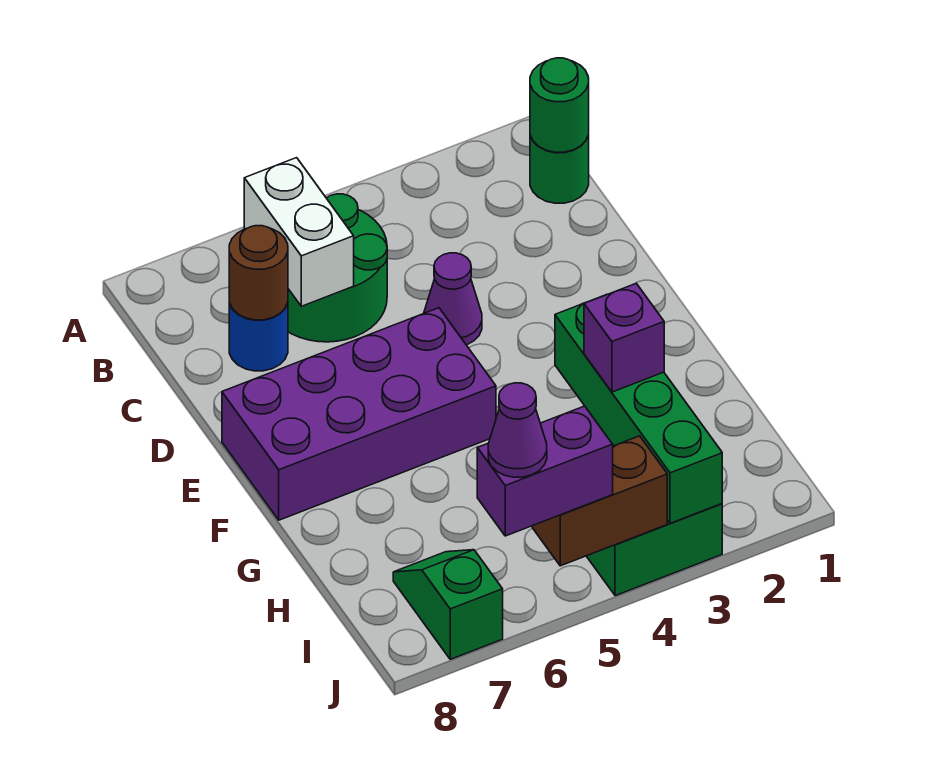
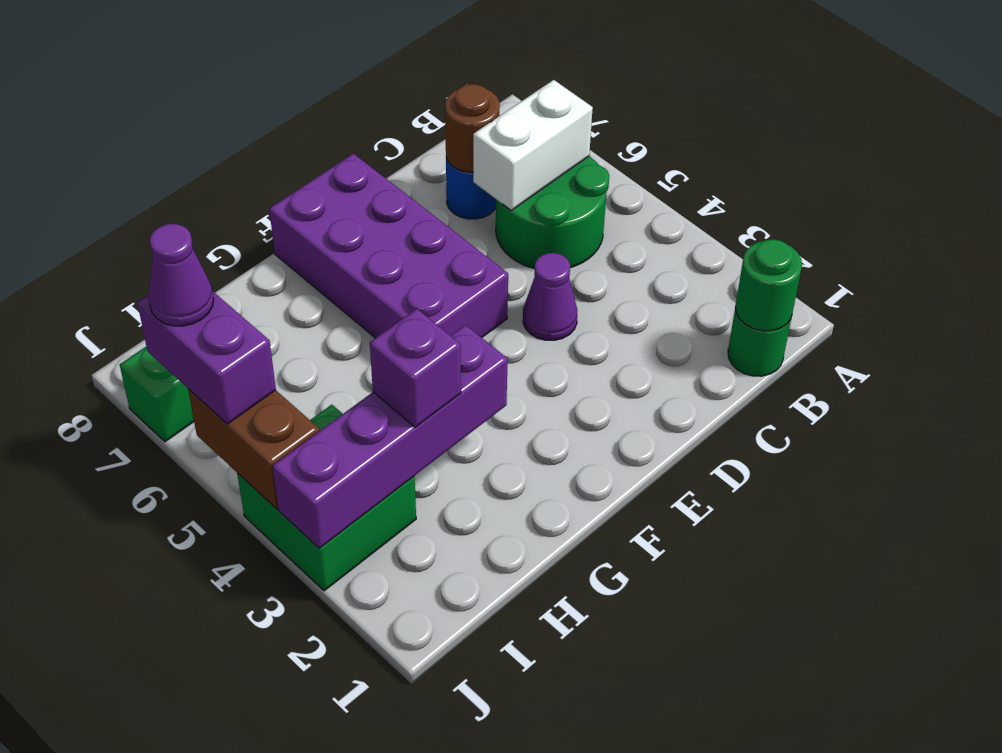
green 1x4 brick [555,295,722,523] -> purple 1x4 brick [272,325,508,548]

